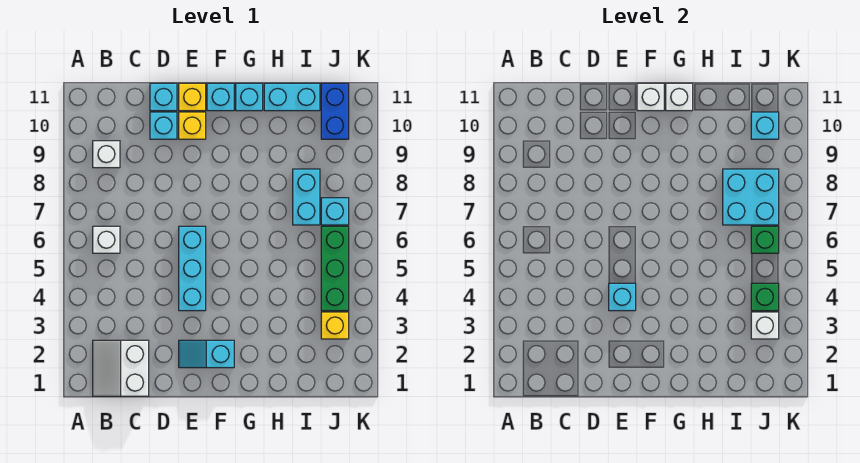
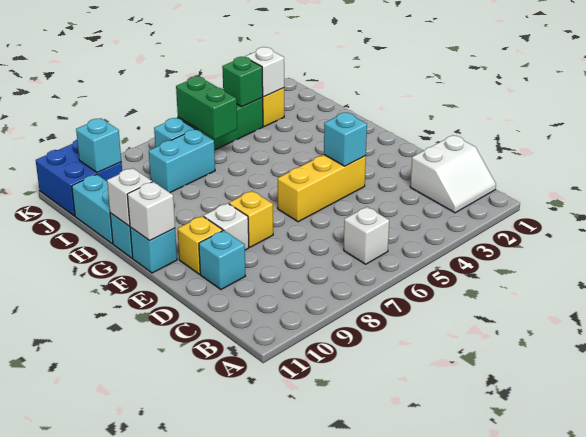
white 1x1 brick [93,141,120,168] -> white 1x1 brick moved to [204,203,249,250]
cyan 1x1 brick [150,83,177,111] -> none
cyan 1x2 slope [179,340,234,368] -> none
cyan 1x3 brick [179,226,206,311] -> yellow 1x3 brick [278,155,366,222]
yellow 1x1 brick [179,83,206,111] -> yellow 1x1 brick moved to [229,191,273,247]
cyan 2x2 brick [723,169,779,225] -> none
green 1x1 brick [751,226,779,253] -> green 1x2 brick [176,76,237,139]
blue 1x2 brick [321,83,349,139] -> blue 2x2 brick [36,140,122,216]

